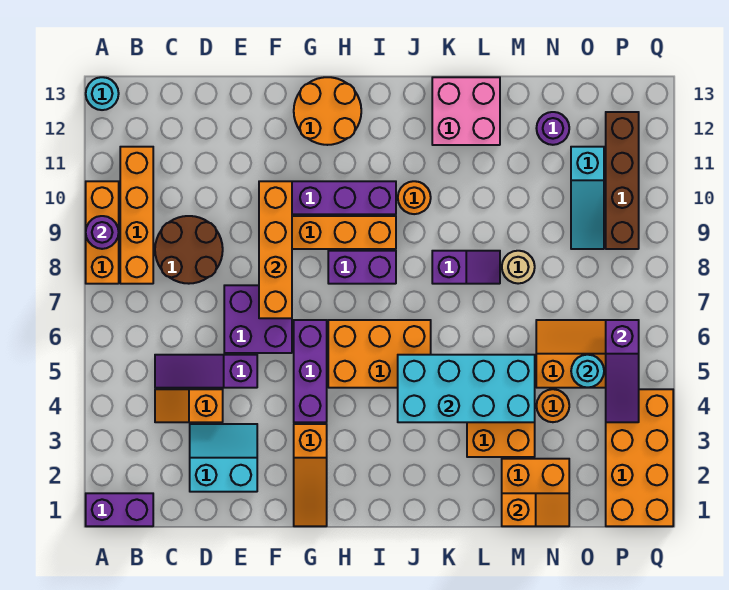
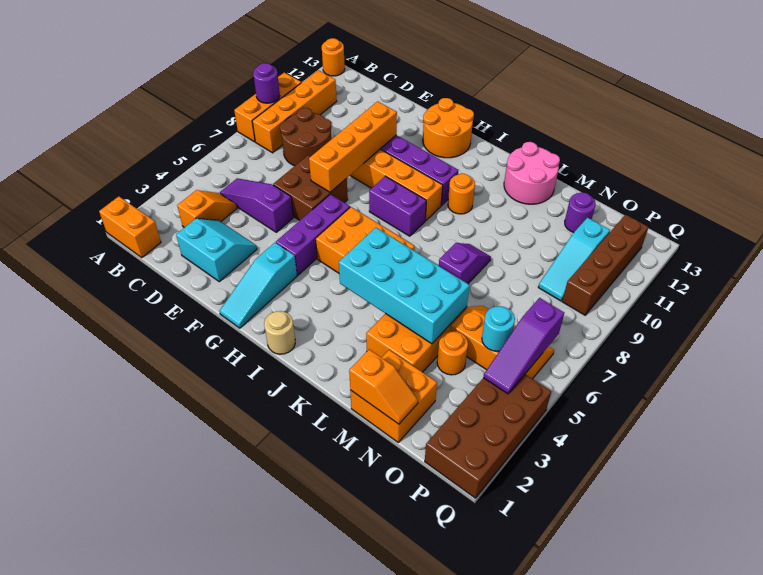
purple 1x2 brick [86,493,153,526] -> orange 1x2 brick [99,196,161,257]
cyan 1x1 round brick [86,77,119,110] -> orange 1x1 round brick [322,38,345,76]
orange 1x2 slope [155,389,223,422] -> orange 1x2 slope turned to [177,190,237,227]
purple 2x2 brick [224,285,292,353] -> brown 2x2 brick [273,155,348,220]
orange 1x3 slope [294,424,327,526] -> cyan 1x3 slope [220,243,297,328]
purple 1x2 slope [432,251,500,284] -> purple 1x2 slope turned to [439,243,491,284]
pink 2x2 brick [432,77,500,145] -> pink 2x2 round brick [504,142,560,204]
tan 1x1 round brick [502,251,535,284] -> tan 1x1 round brick moved to [264,311,295,354]
orange 2x4 brick [606,389,673,526] -> brown 2x4 brick [425,374,551,498]

